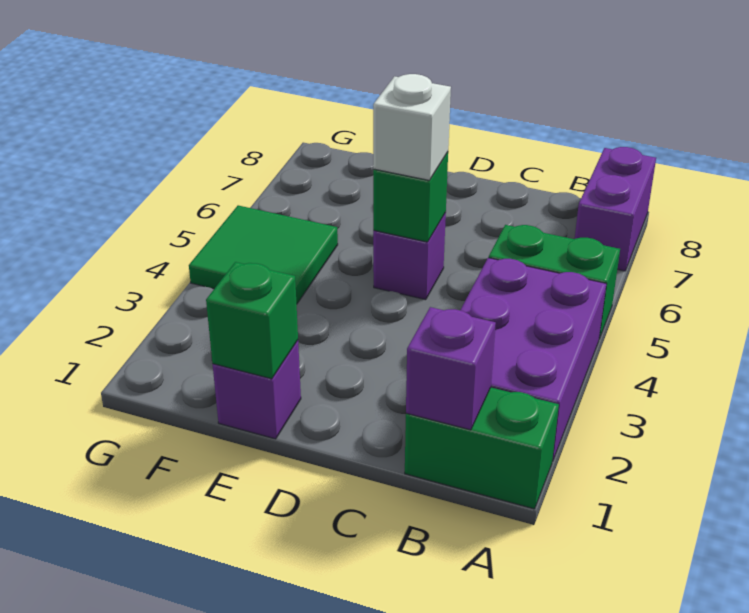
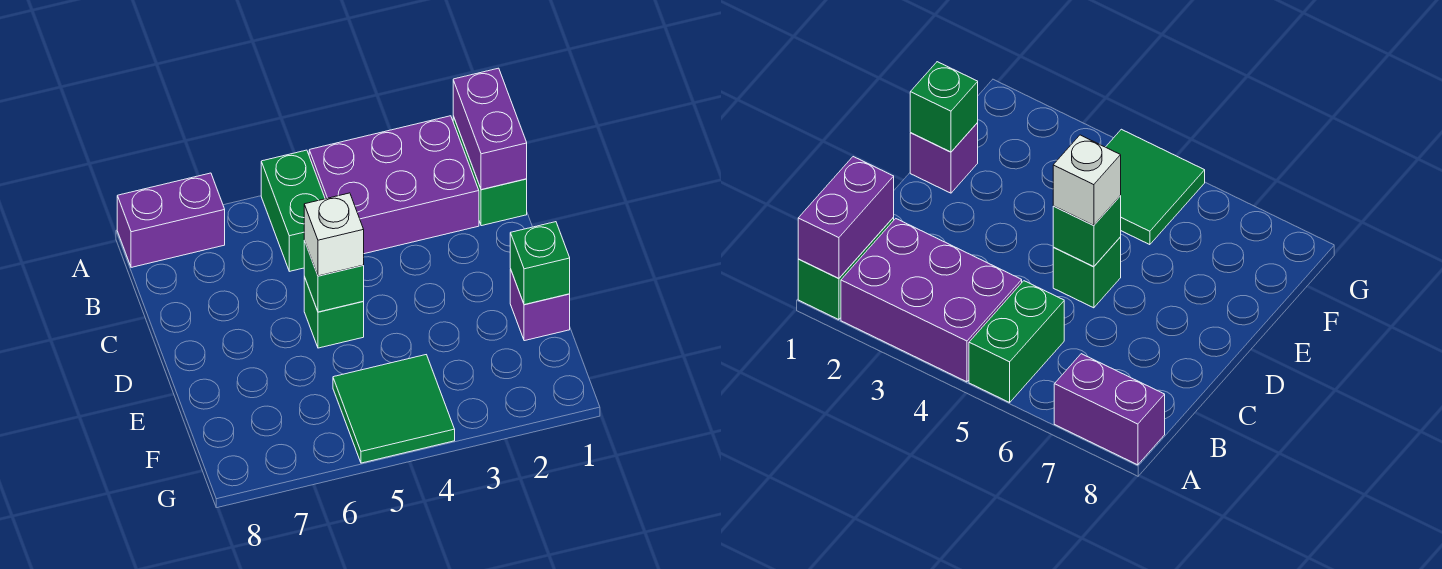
purple 1x1 brick [406,307,496,430] -> purple 1x2 brick [453,68,527,190]
purple 1x1 brick [373,213,446,300] -> green 1x1 brick [304,277,364,348]

